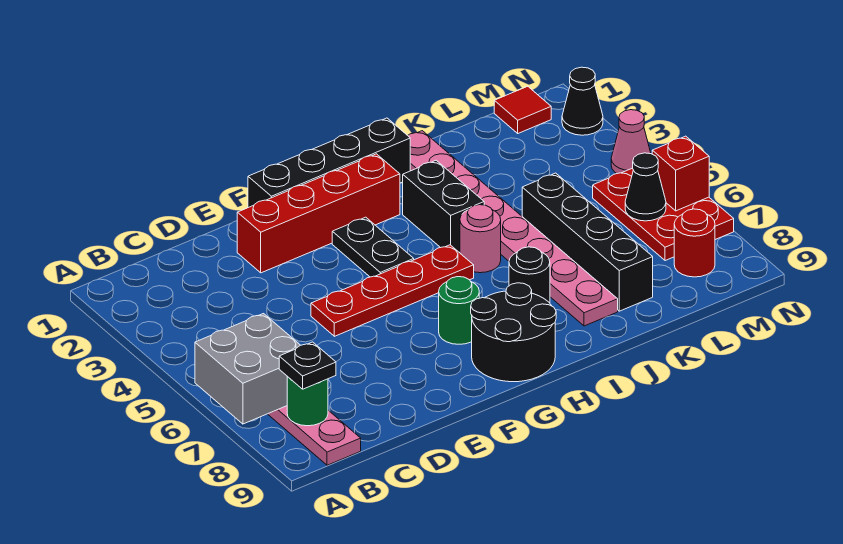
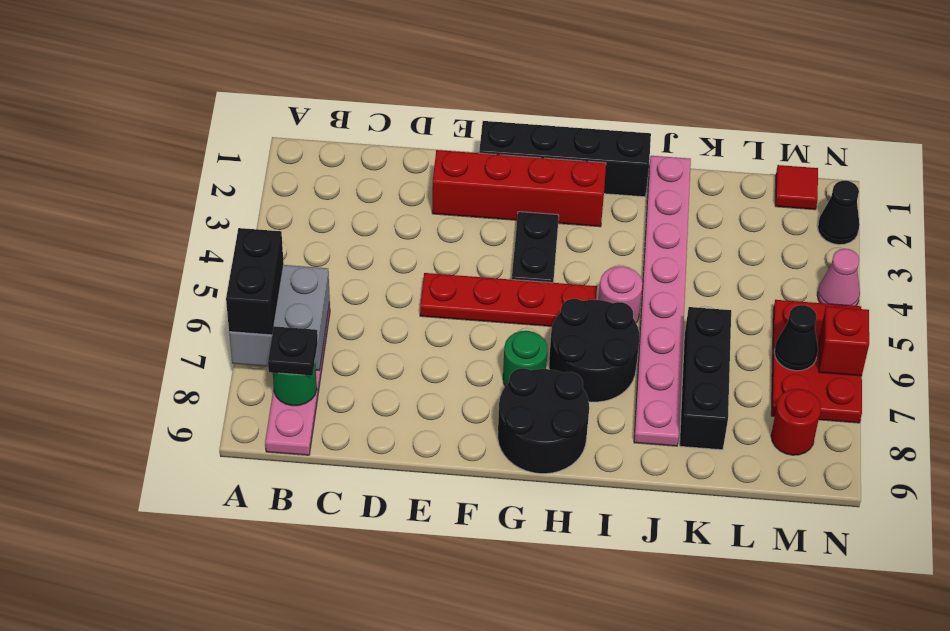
black 1x2 brick [403,160,484,253] -> black 1x2 brick moved to [226,228,284,335]
black 1x1 round brick [509,247,550,303] -> black 2x2 round brick [549,299,640,402]
black 1x4 brick [522,173,653,311] -> black 1x3 brick [680,307,731,450]

